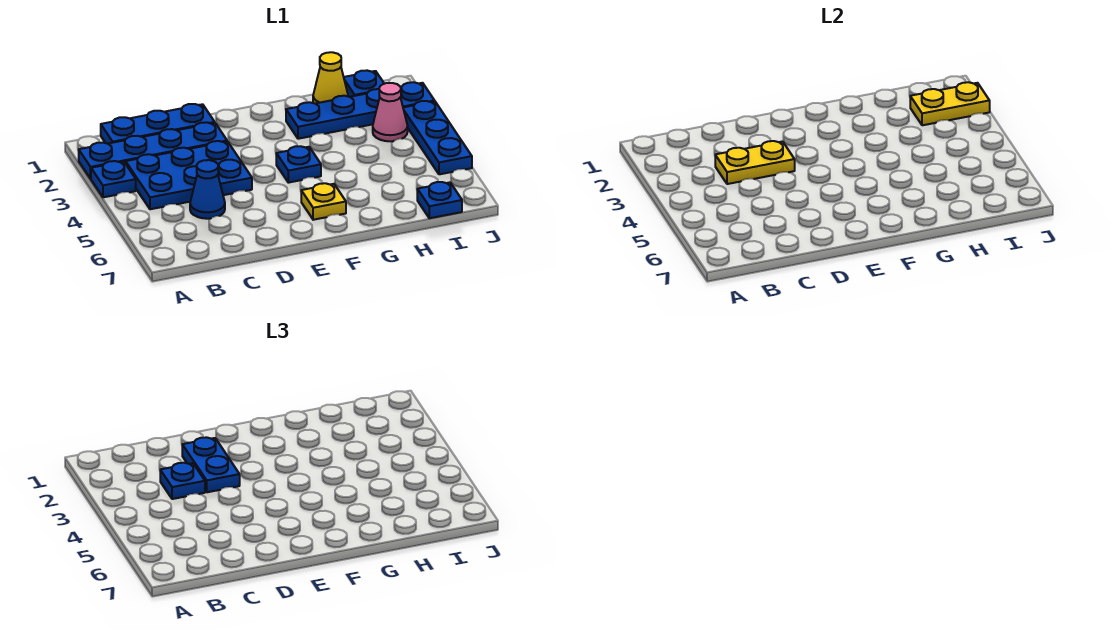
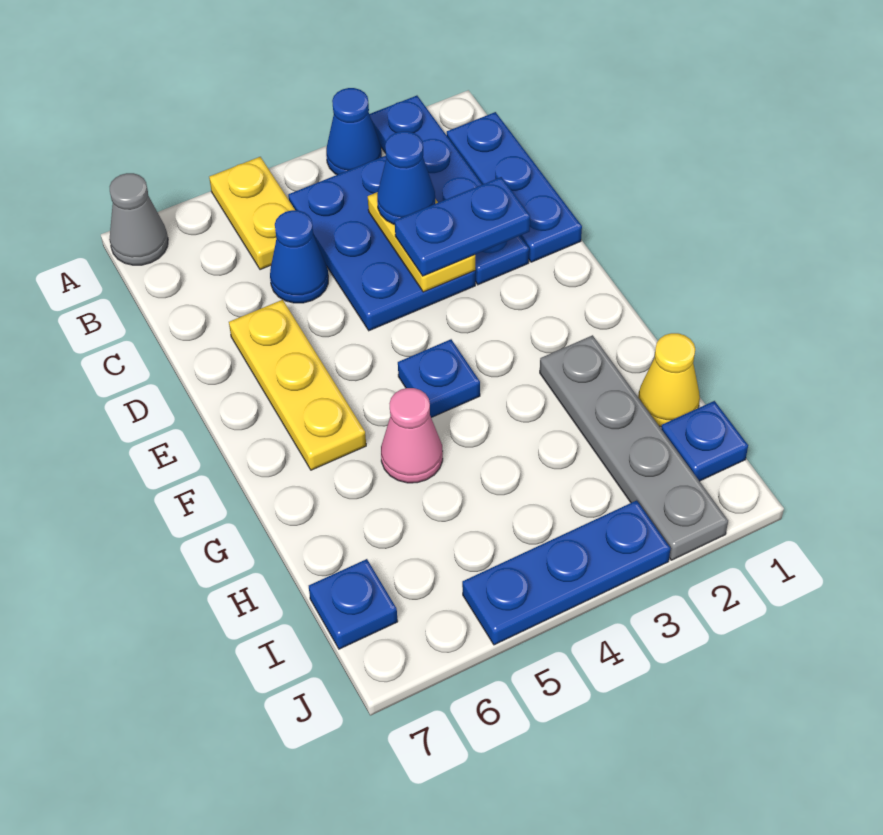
blue 1x1 plate [91,161,136,197] -> blue 1x1 cone [326,88,382,175]
none -> grey 1x1 cone [109,173,168,265]
blue 1x1 plate [160,463,205,499] -> blue 1x1 cone [377,131,435,224]
yellow 1x1 plate [301,183,346,220] -> yellow 1x3 plate [229,300,366,470]
blue 1x4 plate [286,82,435,139] -> grey 1x4 plate [540,335,728,560]
yellow 1x2 plate [910,82,990,125] -> yellow 1x2 plate moved to [209,157,295,270]
pink 1x1 cone [373,83,408,141] -> pink 1x1 cone moved to [381,388,443,483]

